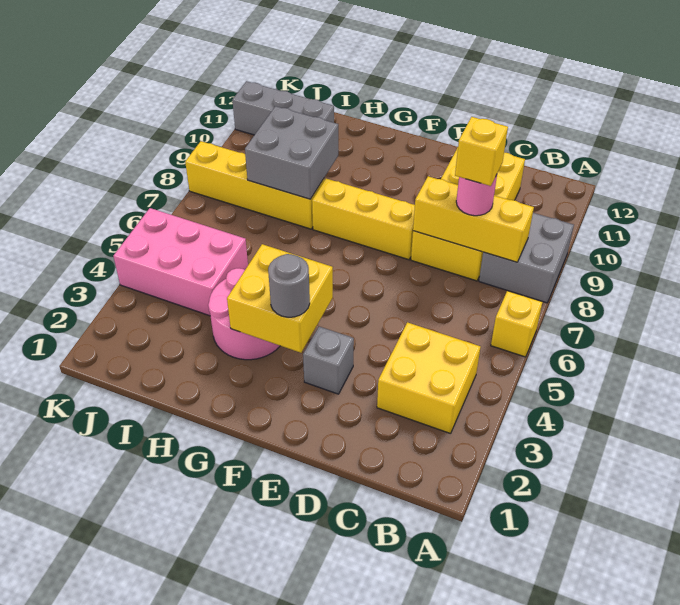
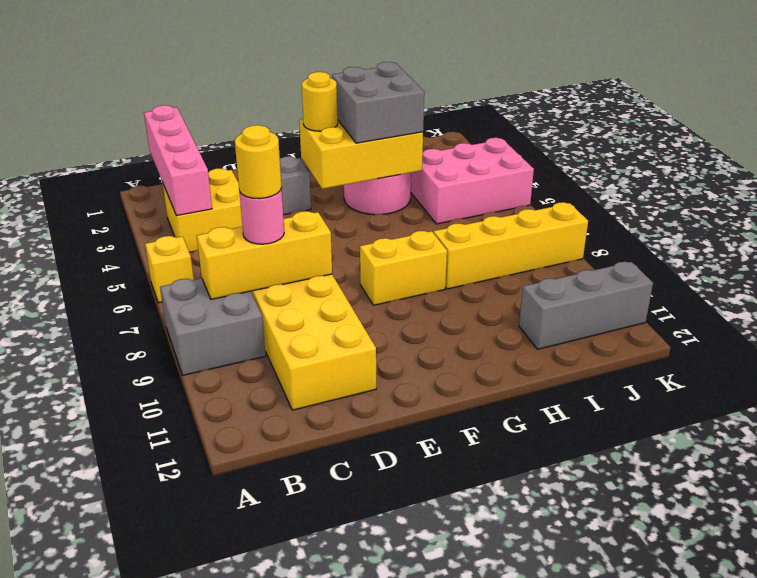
none -> pink 1x4 brick [144,105,212,216]
yellow 1x1 brick [455,117,508,186] -> yellow 1x1 round brick [235,125,282,199]
yellow 1x3 brick [312,179,415,260] -> yellow 1x2 brick [360,231,447,305]
yellow 2x2 brick [227,244,333,353] -> yellow 2x3 brick [299,119,423,189]
grey 1x1 round brick [268,254,310,317] -> yellow 1x1 round brick [302,72,338,131]
grey 2x2 brick [245,106,338,199] -> grey 2x2 brick moved to [332,62,424,143]

